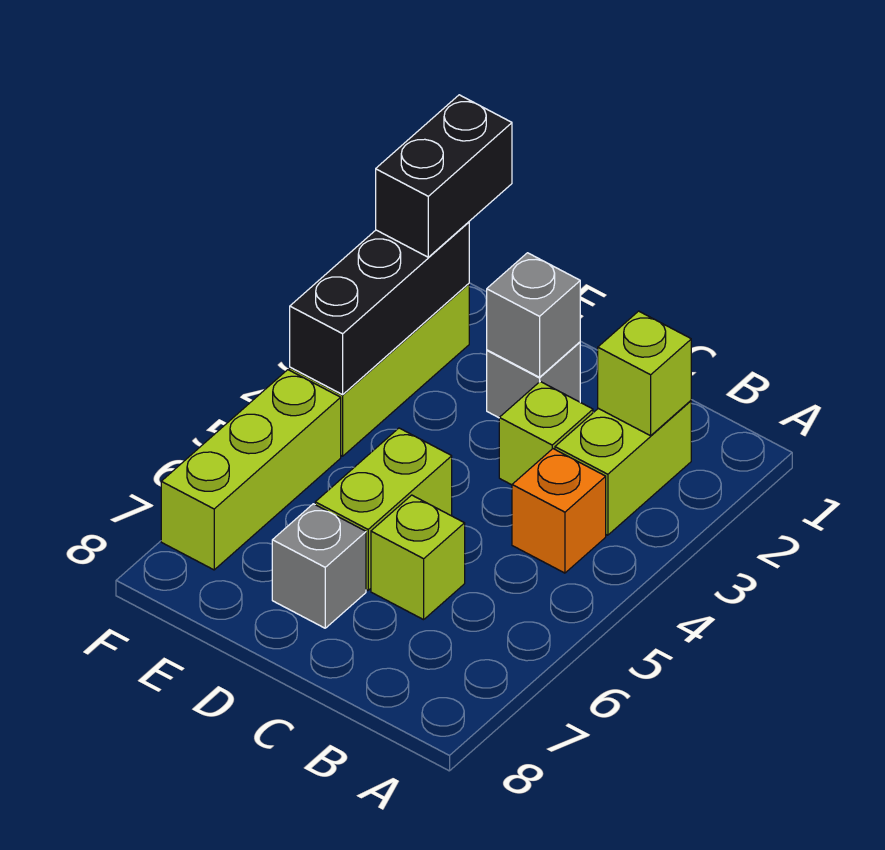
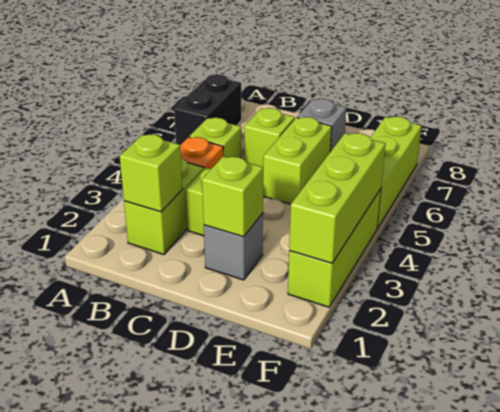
none -> lime 1x1 brick [189,118,242,158]
grey 1x1 brick [487,253,580,377] -> lime 1x1 brick [202,156,263,237]
black 1x2 brick [376,95,512,257] -> black 1x2 brick moved to [174,74,241,145]
black 1x3 brick [290,222,469,395] -> lime 1x3 brick [289,133,386,263]

